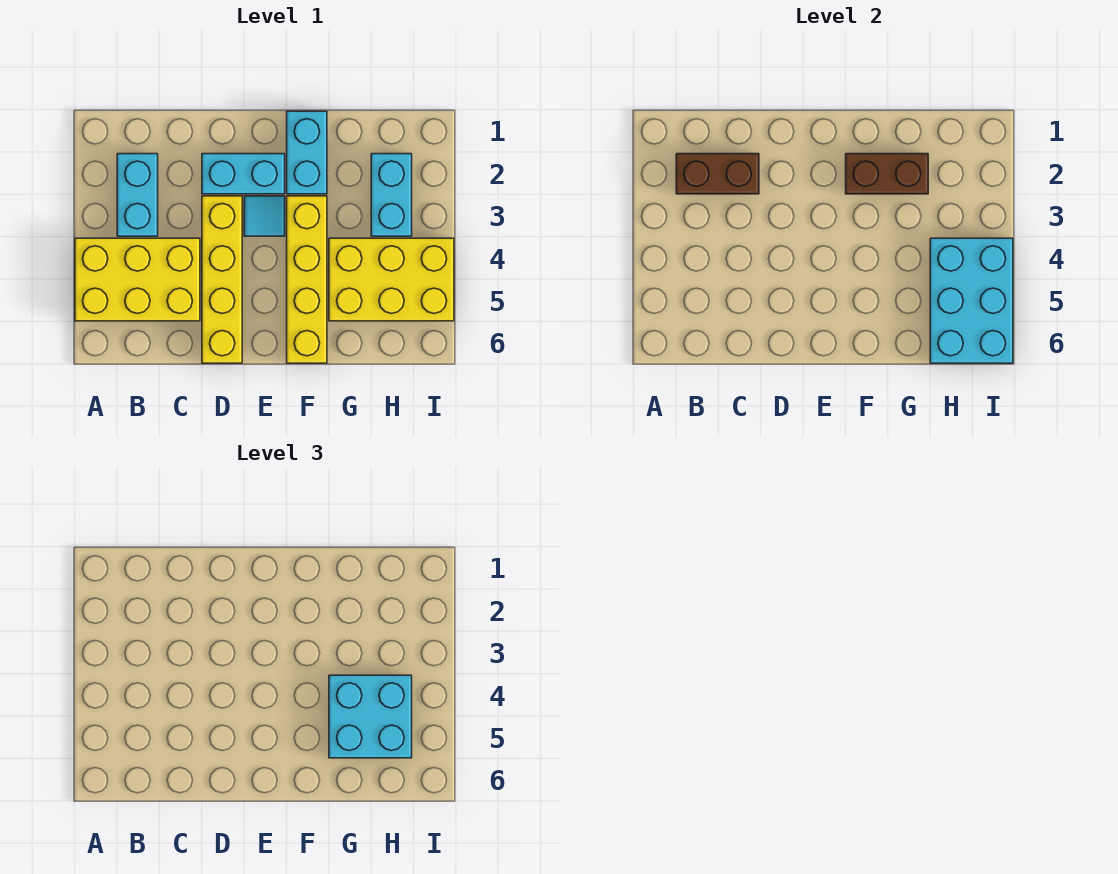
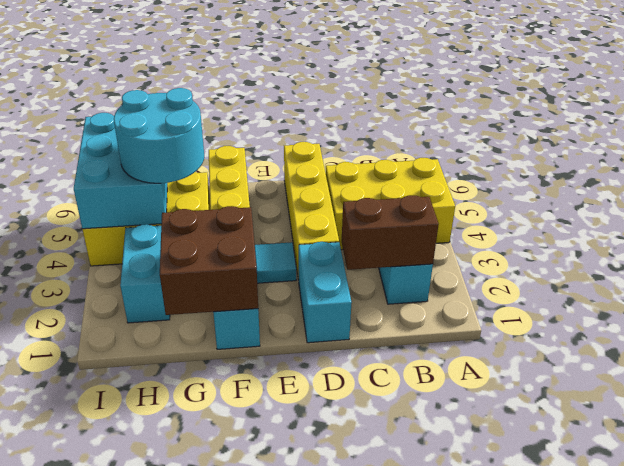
cyan 1x2 brick [202,154,285,194] -> cyan 1x2 brick turned to [299,242,352,343]
brown 1x2 brick [846,154,928,194] -> brown 2x2 brick [160,206,258,315]
cyan 2x2 brick [329,675,412,758] -> cyan 2x2 round brick [114,88,204,183]

